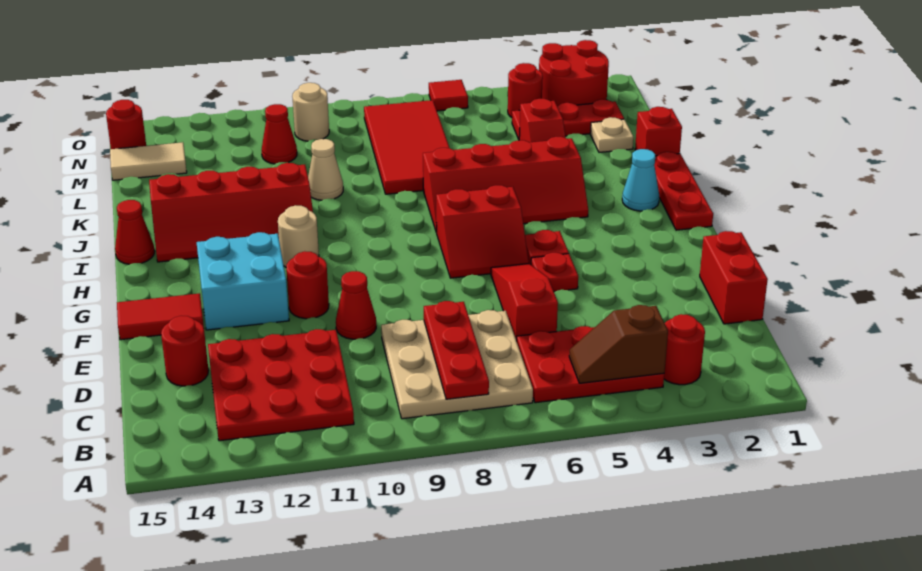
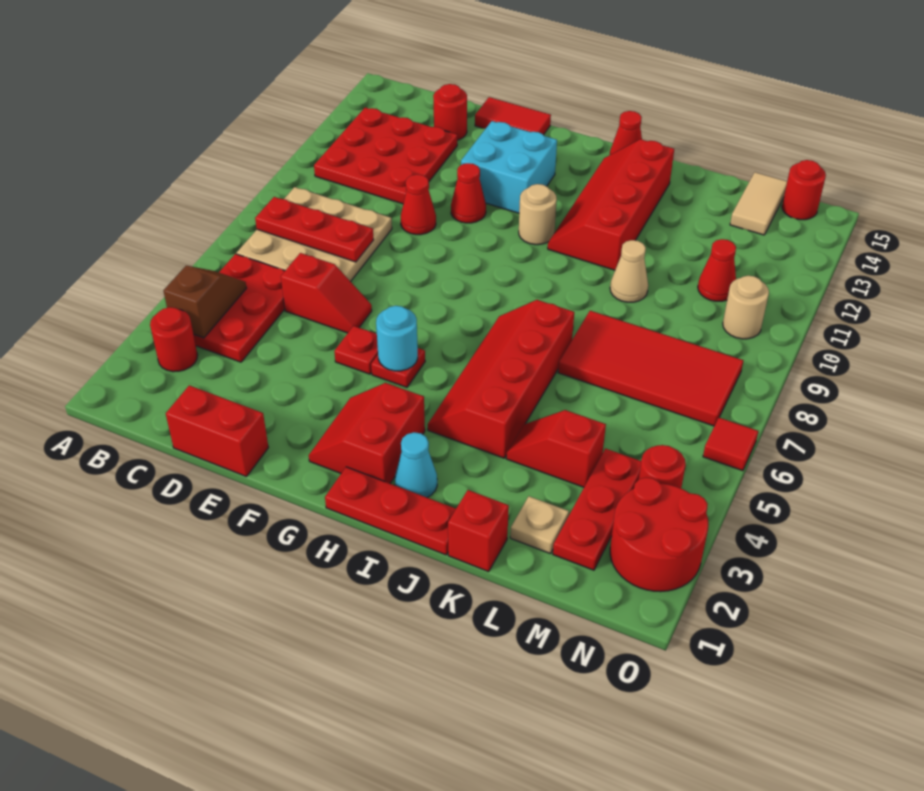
red 1x3 slope [491,264,558,341] -> red 1x2 slope [281,253,372,333]
red 1x1 round brick [286,251,329,319] -> red 1x1 cone [451,163,486,223]
red 1x2 tile [117,293,204,340] -> red 1x2 tile turned to [475,97,551,135]
none -> cyan 1x1 round brick [376,306,418,371]
red 2x2 slope [436,185,529,278] -> red 2x2 slope moved to [309,383,425,483]

